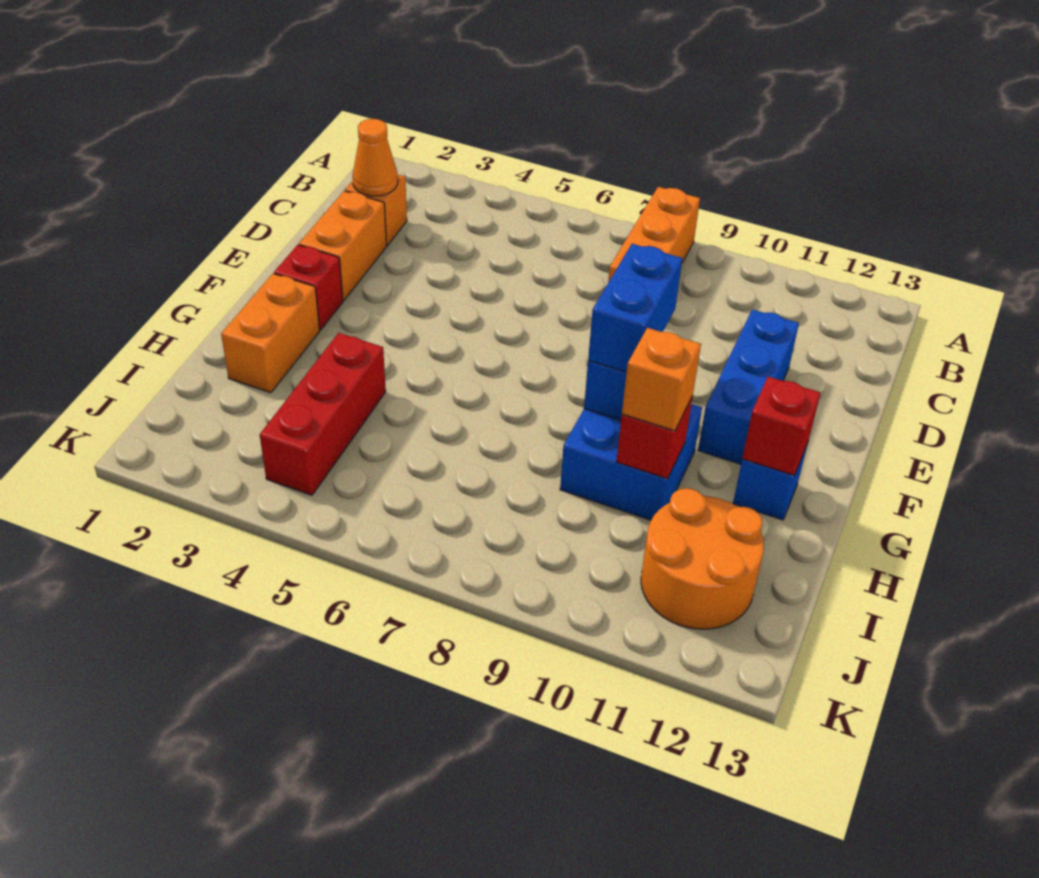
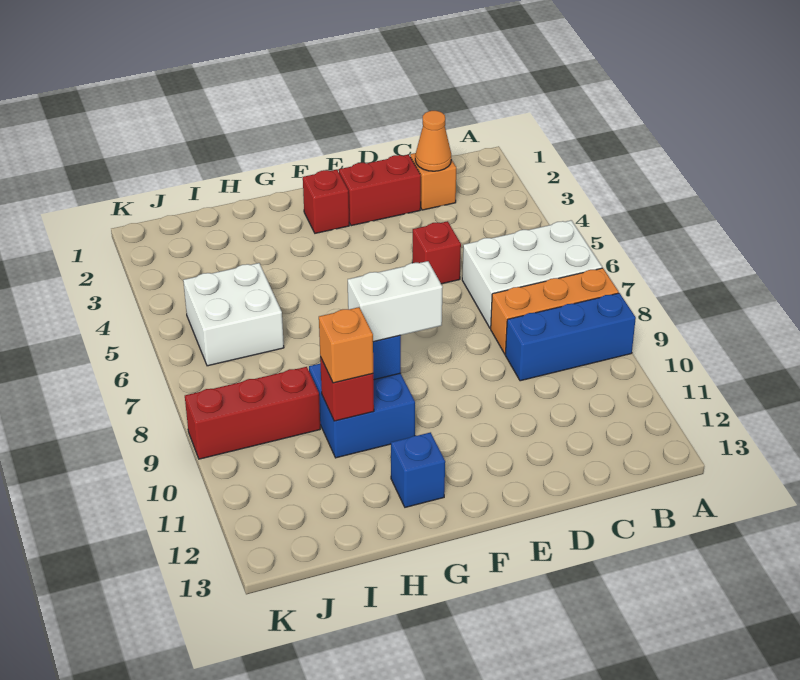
none -> white 2x3 brick [462,220,602,328]
orange 1x2 brick [299,191,386,301] -> red 1x2 brick [339,155,421,226]
blue 1x3 brick [698,309,799,464] -> blue 1x3 brick moved to [505,293,636,381]
blue 1x2 brick [588,244,682,372] -> white 1x2 brick [348,261,443,342]
orange 1x2 brick [221,274,320,393] -> none
red 1x1 brick [742,377,820,476] -> red 1x1 brick moved to [412,221,461,284]
red 1x3 brick [260,333,386,495] -> red 1x3 brick moved to [185,367,320,459]
none -> white 2x2 brick [183,263,284,366]
orange 2x2 round brick [641,488,764,629] -> none

